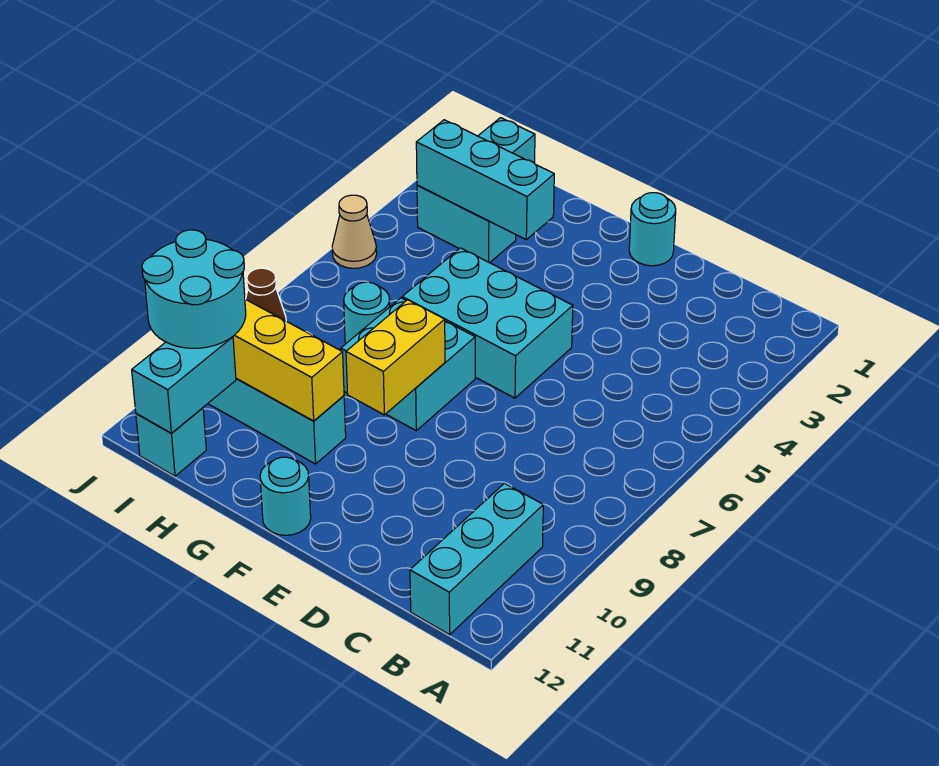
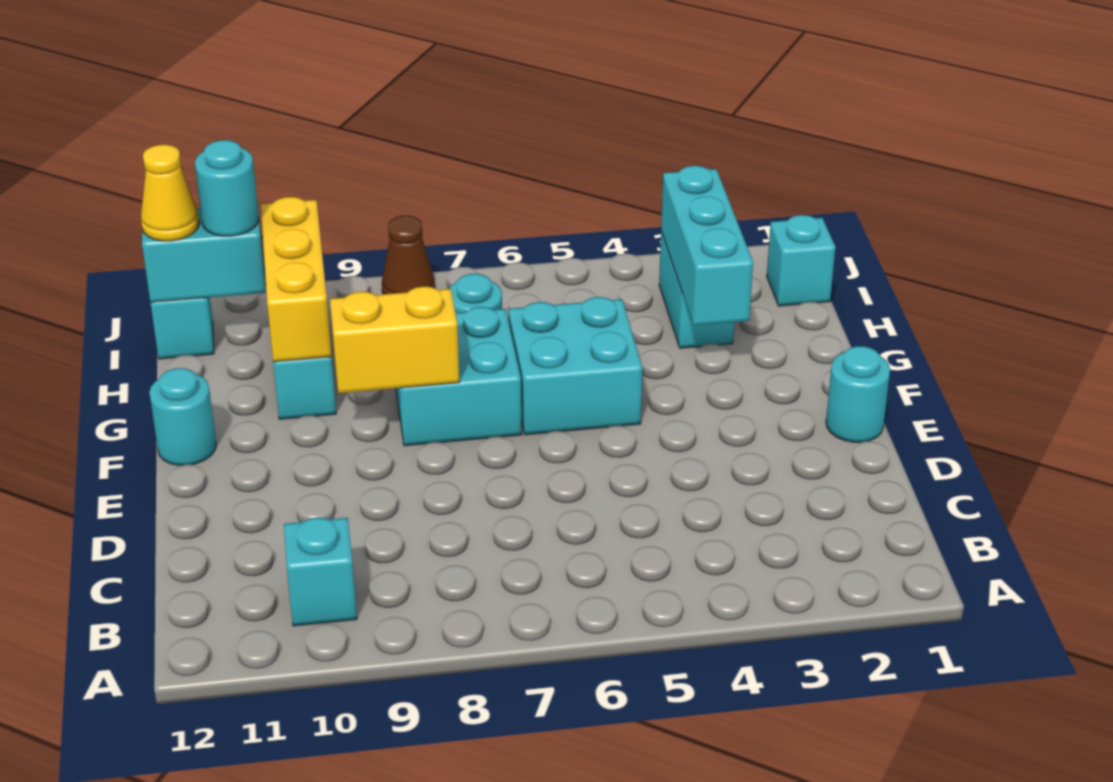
cyan 1x3 brick [410,483,543,635] -> cyan 1x1 brick [284,518,357,626]
cyan 2x3 brick [402,248,573,398] -> cyan 2x2 brick [509,297,642,435]
cyan 2x2 round brick [142,230,246,348] -> cyan 1x1 round brick [195,140,259,236]
none -> yellow 1x1 cone [141,145,199,241]
tan 1x1 cone [332,195,377,268] -> none

